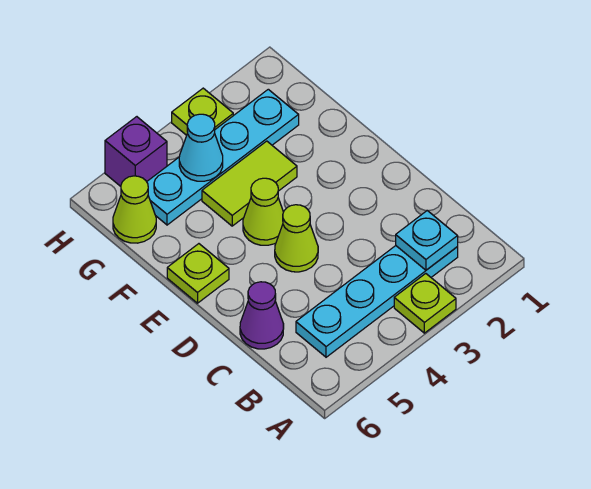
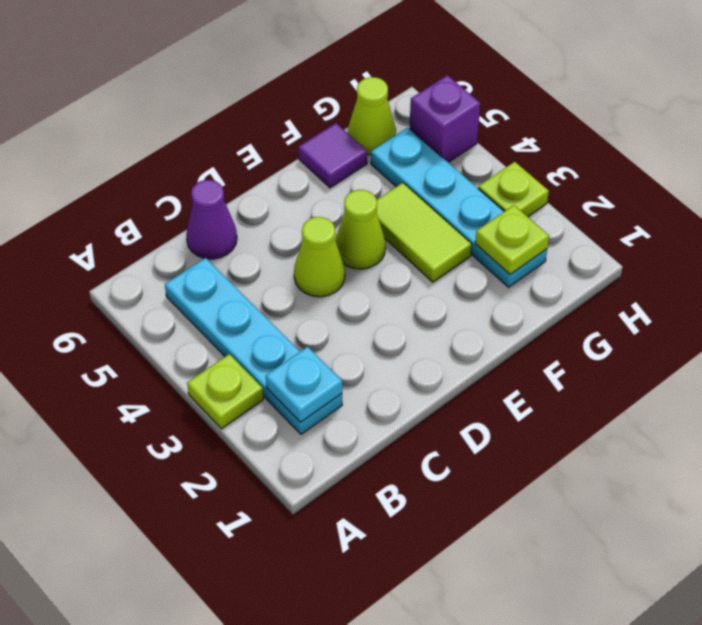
lime 1x1 plate [167,244,229,303] -> lime 1x1 plate moved to [475,205,549,274]
none -> purple 1x1 tile [299,123,367,188]
cyan 1x1 cone [179,114,223,181] -> none

